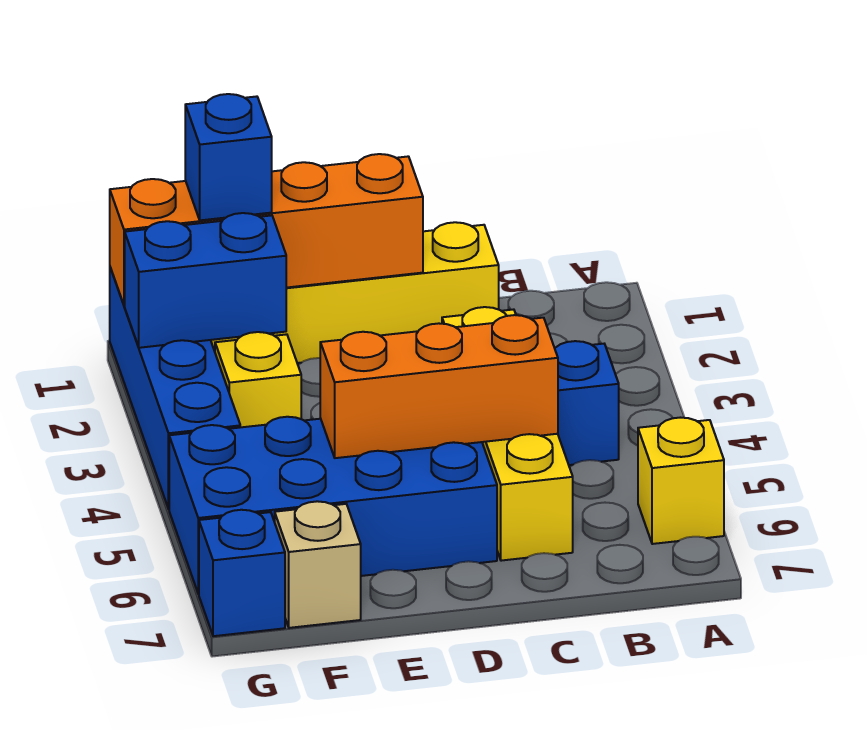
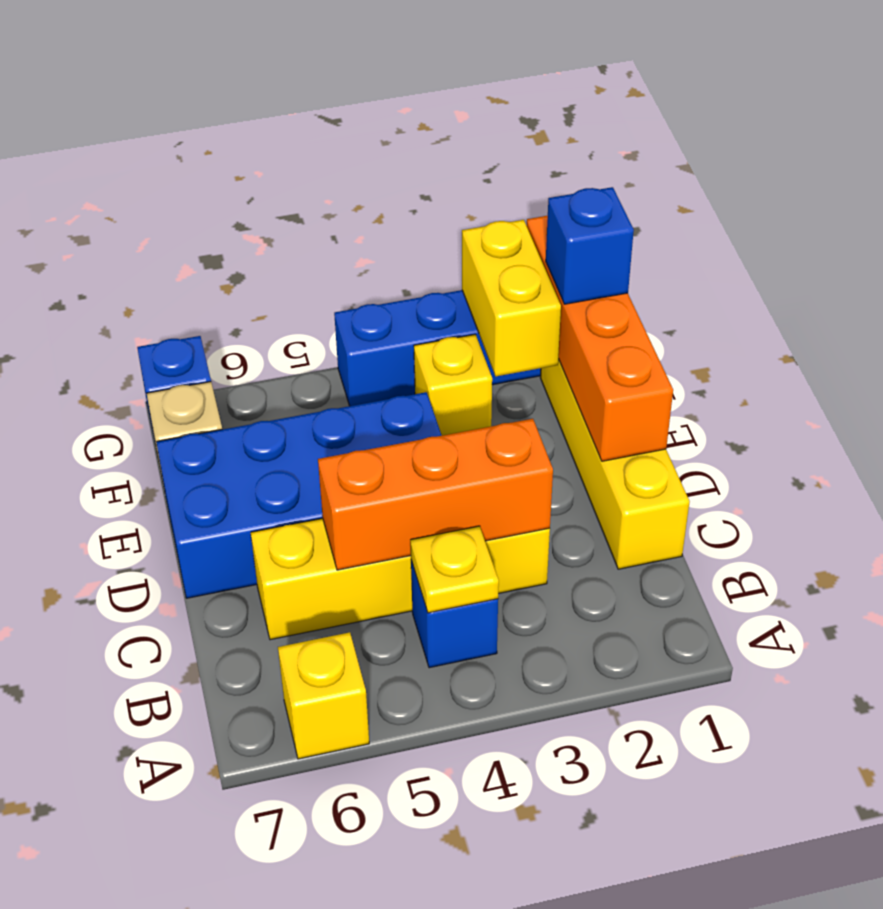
none -> yellow 1x1 plate [410,526,499,613]
orange 1x3 brick [320,315,558,458] -> orange 1x3 brick turned to [318,419,553,570]
blue 2x4 brick [169,417,497,594] -> blue 2x4 brick turned to [156,392,442,598]
blue 1x2 brick [125,213,286,348] -> yellow 1x2 brick [462,220,561,376]

